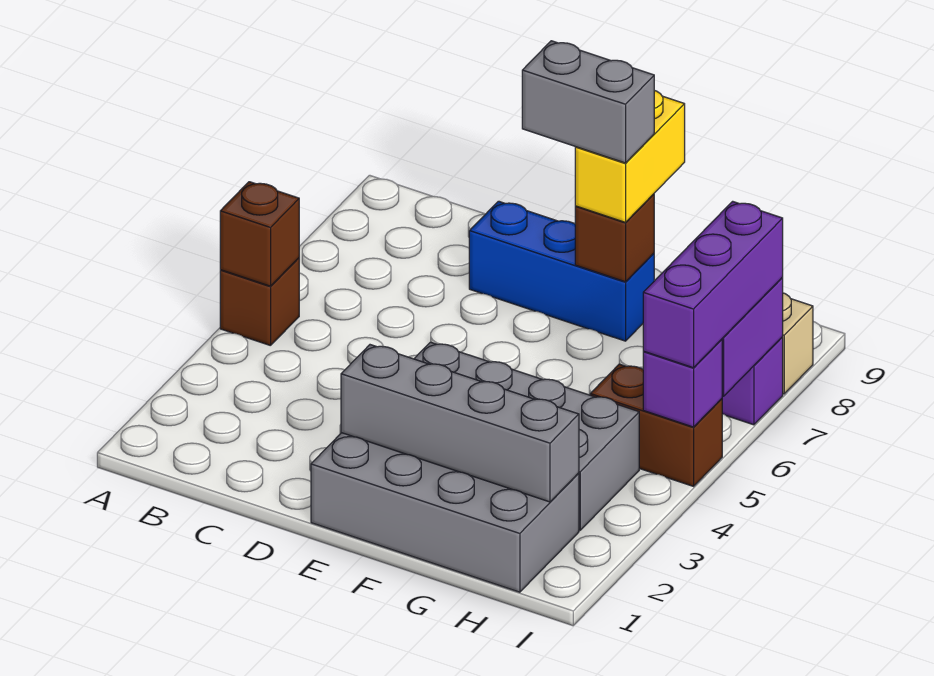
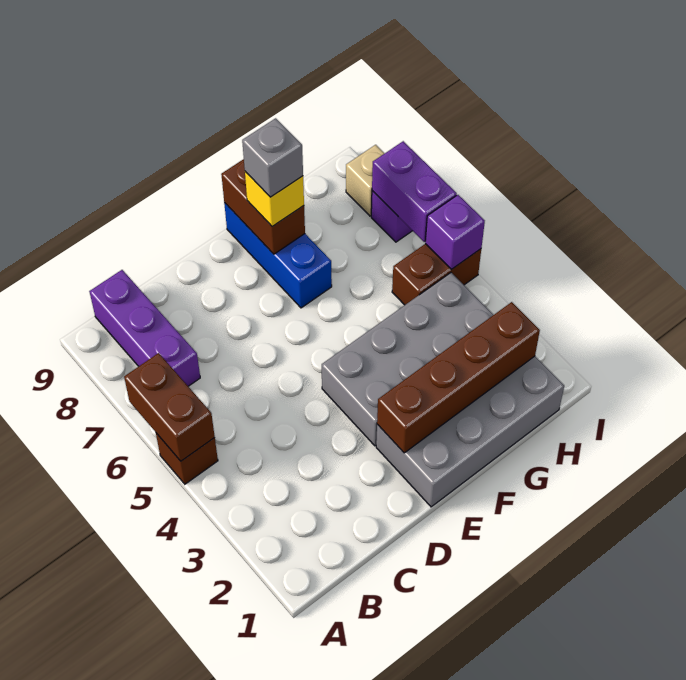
brown 1x1 brick [220,182,299,286] -> brown 1x2 brick [124,353,215,461]
blue 1x3 brick [469,201,654,341] -> blue 1x3 brick turned to [224,203,332,308]
grey 1x4 brick [341,345,579,502] -> brown 1x4 brick [377,302,540,453]
grey 1x2 brick [522,41,654,163] -> grey 1x1 brick [242,118,303,197]
brown 1x1 brick [575,194,654,282] -> brown 1x2 brick [221,159,305,254]
yellow 1x2 brick [575,90,685,222] -> yellow 1x1 brick [245,172,304,226]
purple 1x3 brick [643,201,783,368] -> purple 1x3 brick moved to [89,270,200,386]

